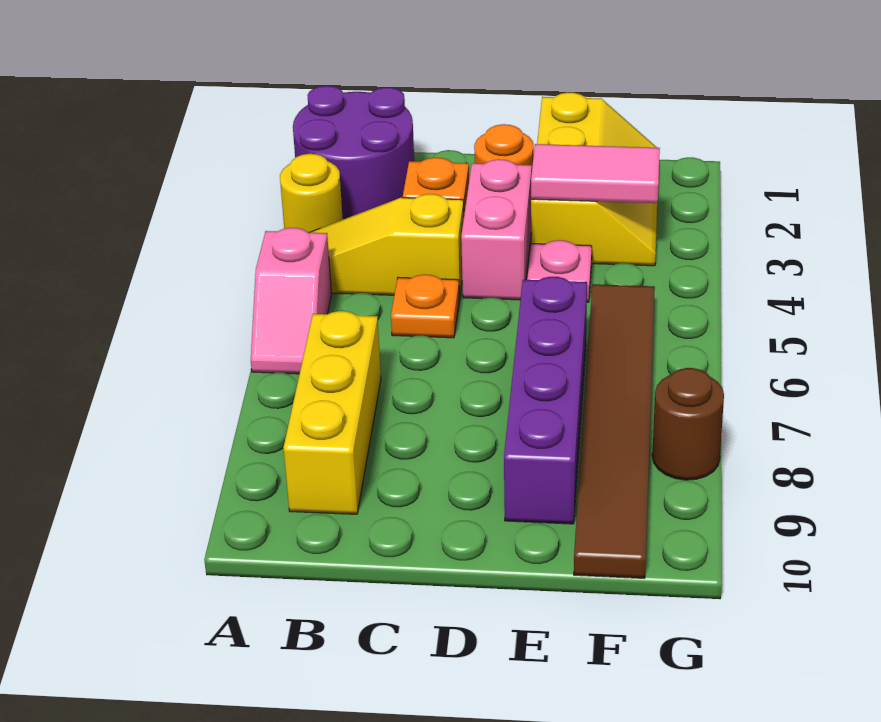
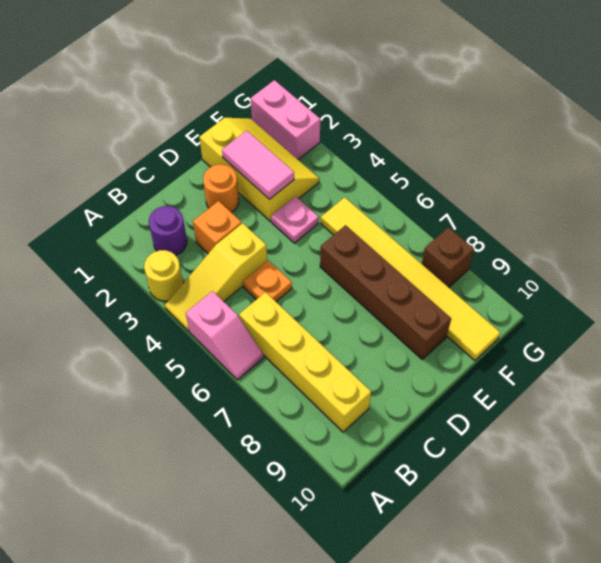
purple 2x2 round brick [293,86,414,218] -> purple 1x1 round brick [149,206,187,255]
yellow 1x3 brick [284,311,381,514] -> yellow 1x4 brick [239,292,371,432]
pink 1x2 brick [461,159,532,300] -> pink 1x2 brick moved to [251,80,320,160]
pink 1x2 tile [531,144,660,203] -> pink 1x2 tile turned to [222,131,294,199]
purple 1x4 brick [504,277,587,524] -> brown 1x4 brick [320,225,451,359]
brown 1x6 tile [574,284,655,578] -> yellow 1x6 tile [321,197,500,361]
brown 1x1 round brick [652,368,724,480] -> brown 1x1 brick [422,227,474,287]

